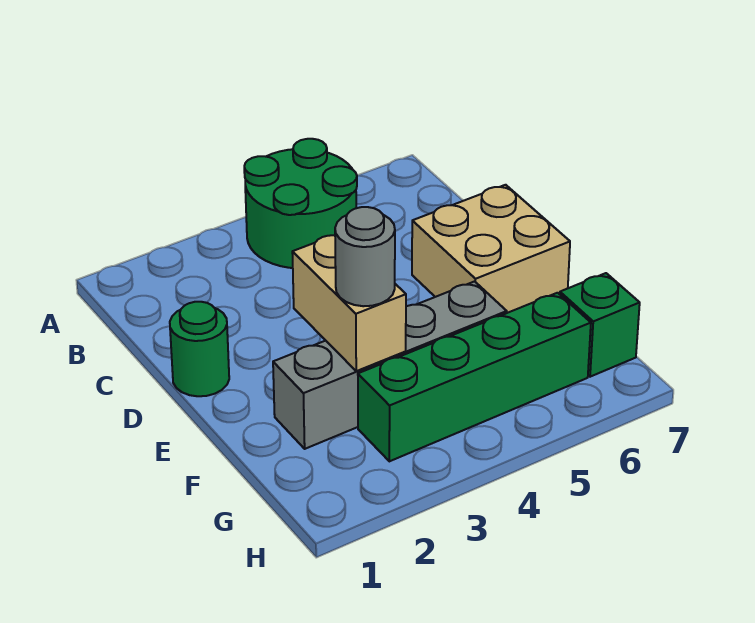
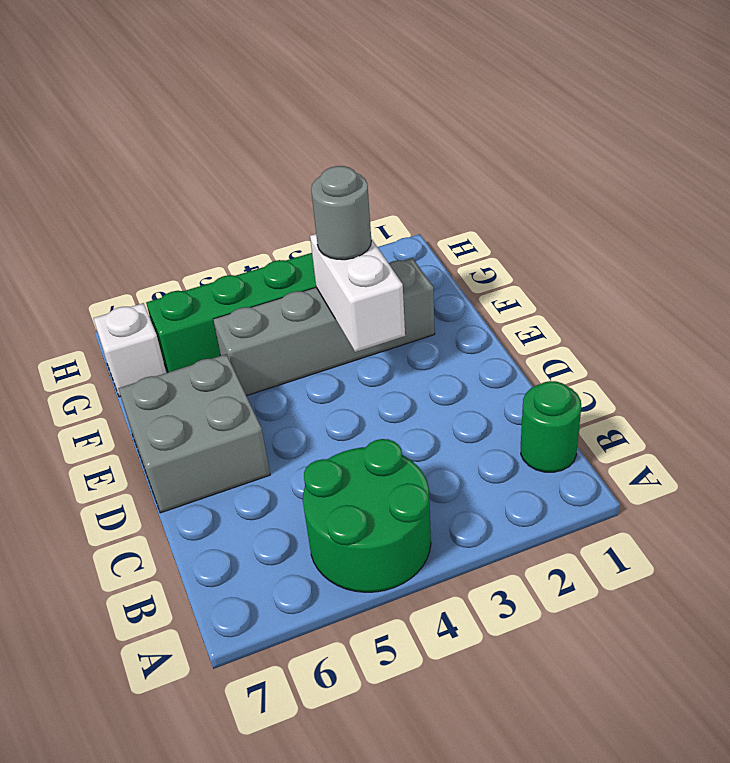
green 1x1 round brick [170,302,229,396] -> green 1x1 round brick moved to [521,381,581,472]
tan 2x2 brick [412,185,570,313] -> grey 2x2 brick [118,354,270,513]
tan 1x2 brick [292,235,406,371] -> white 1x2 brick [310,234,405,352]
green 1x1 brick [560,273,640,377] -> white 1x1 brick [93,303,166,397]

